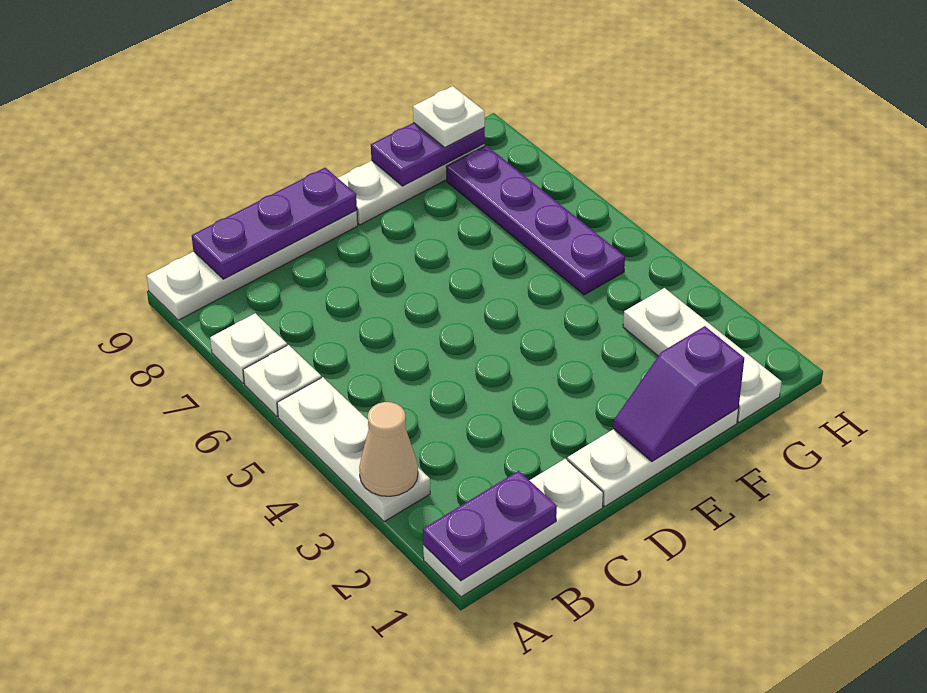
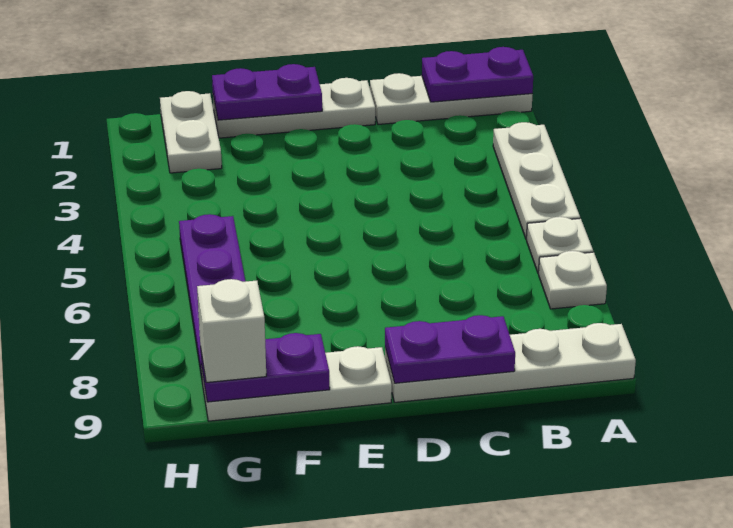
tan 1x1 cone [359,402,418,496] -> none
purple 1x3 plate [192,168,357,279] -> purple 1x2 plate [385,315,515,383]
purple 1x2 slope [613,326,744,461] -> purple 1x2 plate [212,64,322,120]
white 1x3 plate [623,288,781,422] -> white 1x2 plate [160,91,222,173]
white 1x1 plate [413,86,485,147] -> white 1x1 brick [197,279,266,382]

